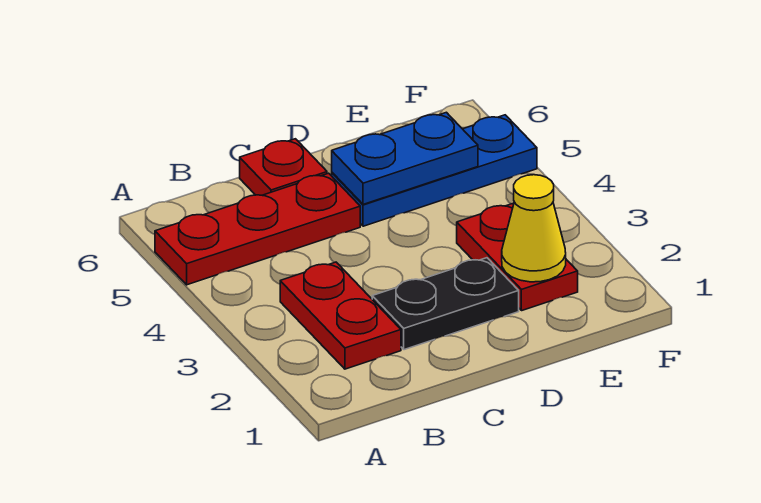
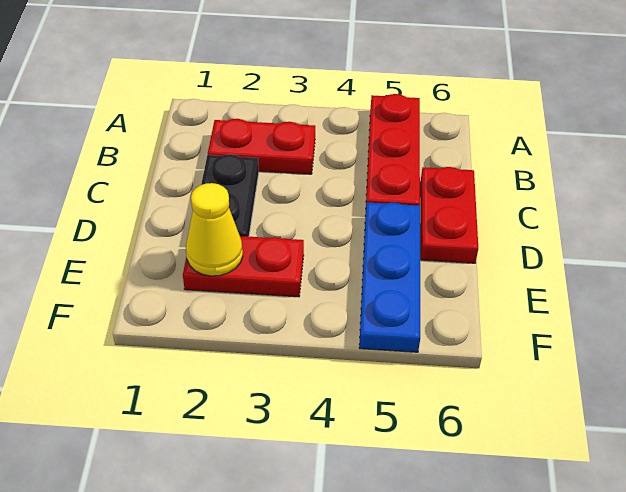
red 1x1 plate [240,139,327,195] -> red 1x2 plate [420,167,478,263]
blue 1x2 plate [332,112,478,204] -> none

